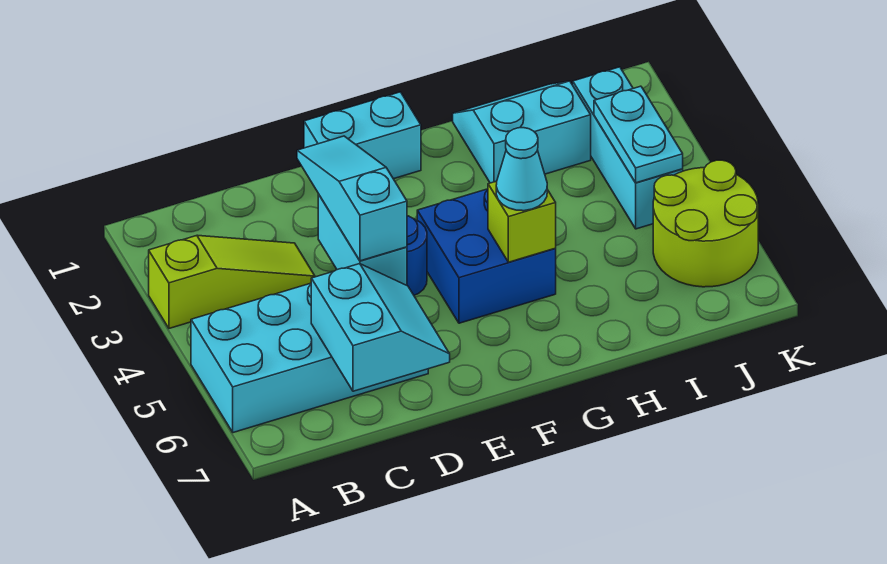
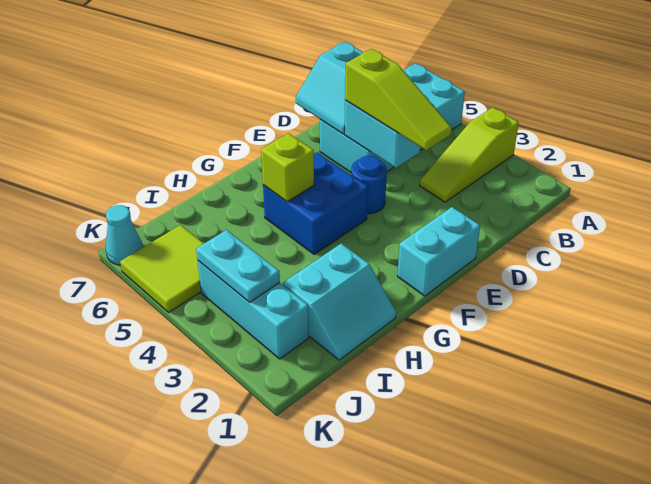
cyan 1x3 slope [297,136,407,261] -> lime 1x3 slope [345,49,452,150]
cyan 1x1 cone [496,128,547,211] -> cyan 1x1 cone moved to [106,205,143,265]
lime 2x2 round brick [653,160,758,287] -> lime 2x2 tile [120,225,204,312]

